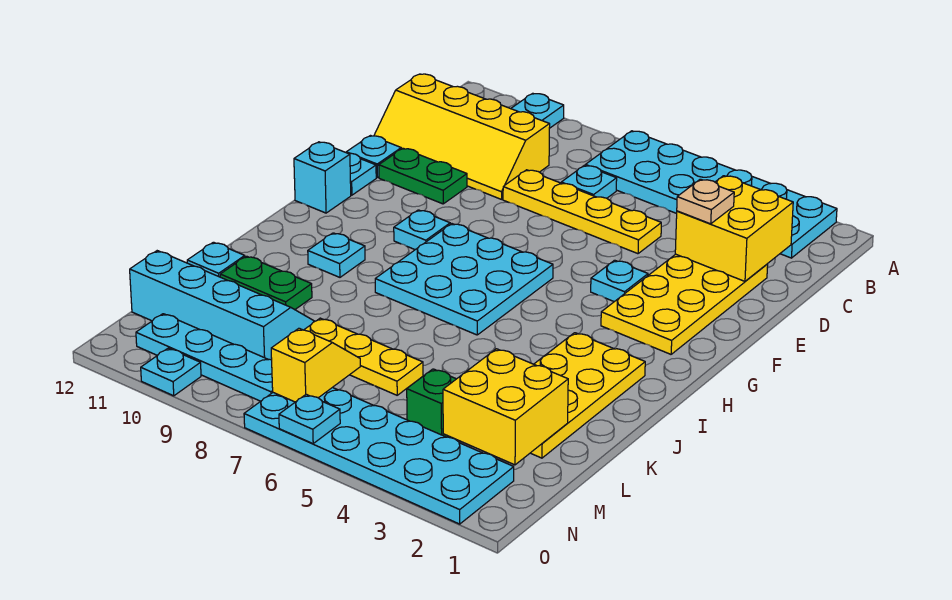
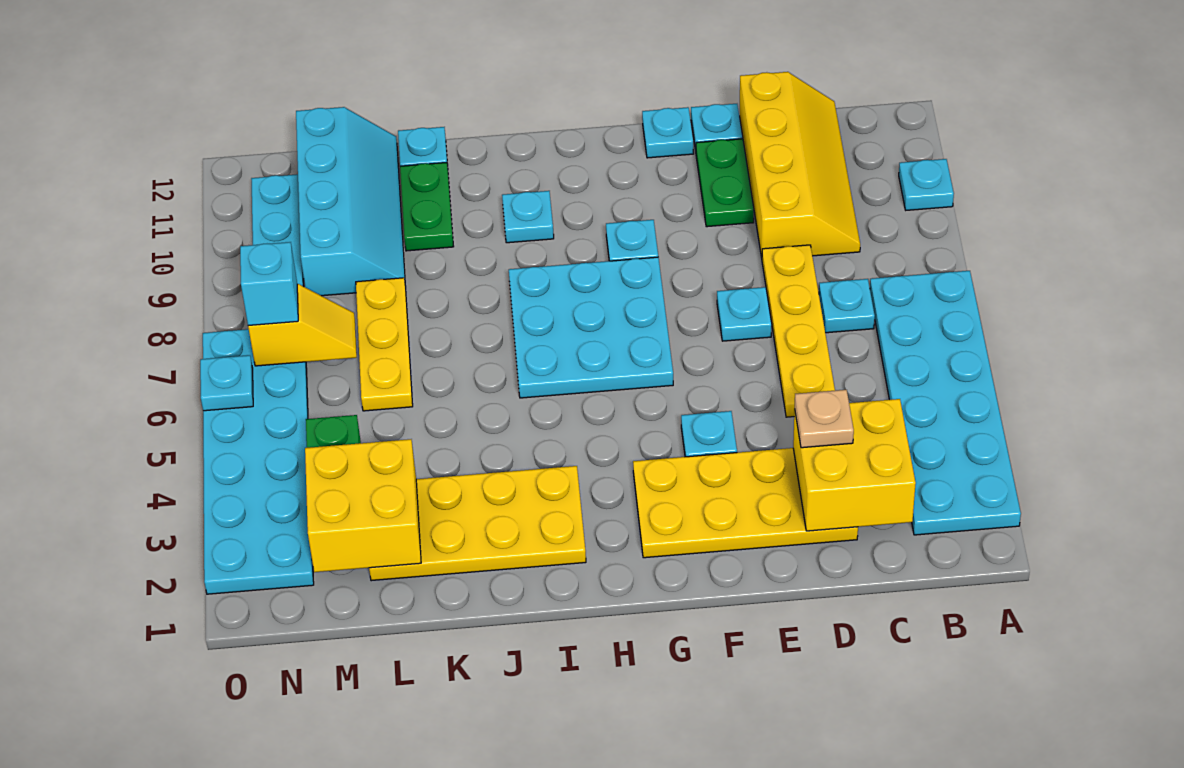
yellow 2x4 slope [374,74,550,199] -> yellow 2x4 slope turned to [739,72,860,258]
cyan 1x1 brick [294,142,351,213] -> cyan 1x1 brick moved to [240,242,298,326]
cyan 1x1 plate [141,348,201,396] -> cyan 1x1 plate moved to [717,287,772,341]

